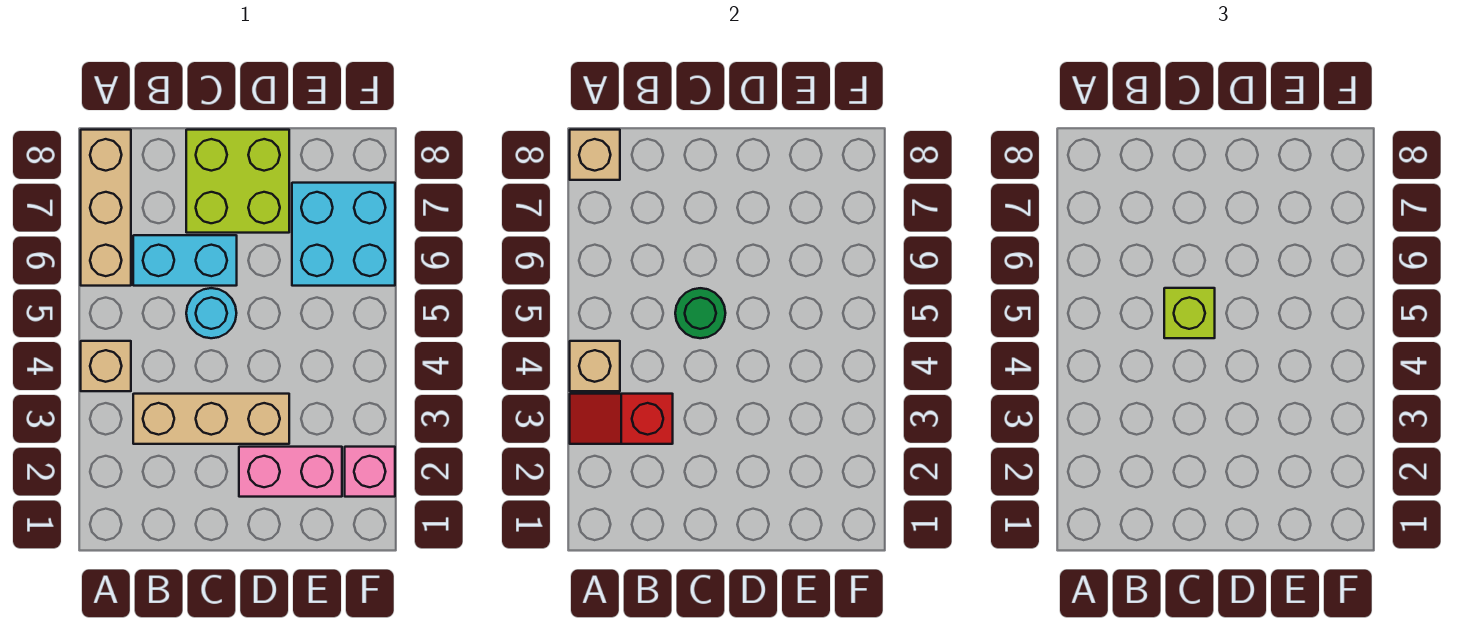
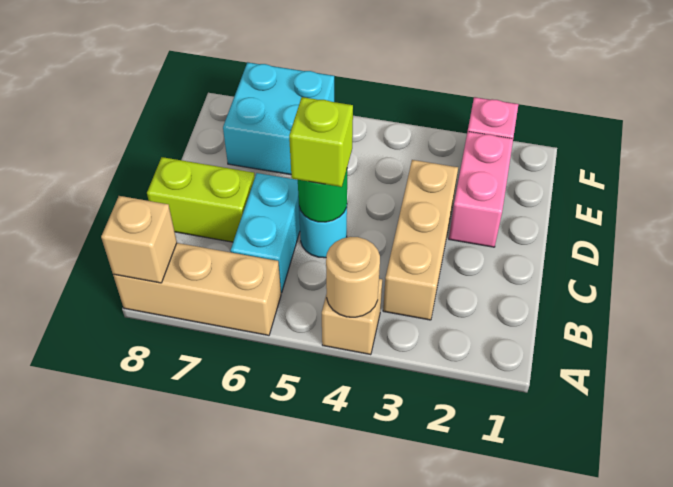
red 1x2 slope [570,394,673,444] -> none
tan 1x1 brick [570,341,620,391] -> tan 1x1 round brick [326,237,380,317]
lime 2x2 brick [186,130,289,233] -> lime 1x2 brick [147,157,255,242]

